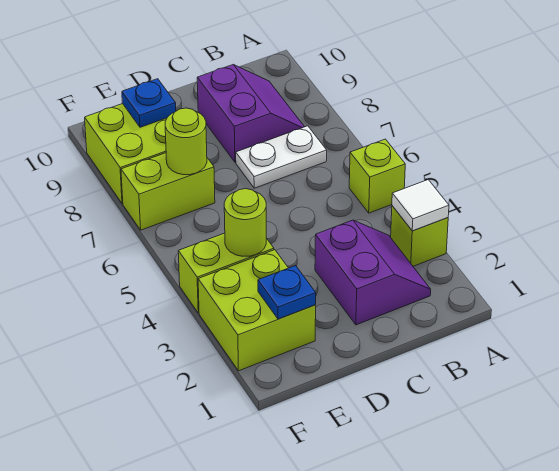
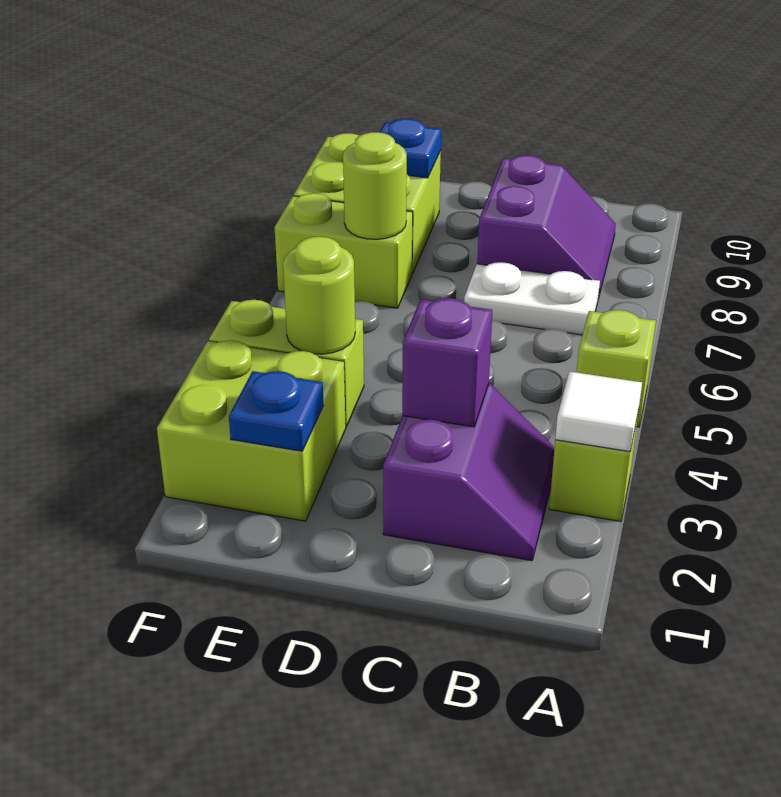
none -> purple 1x1 brick [402,298,492,427]

